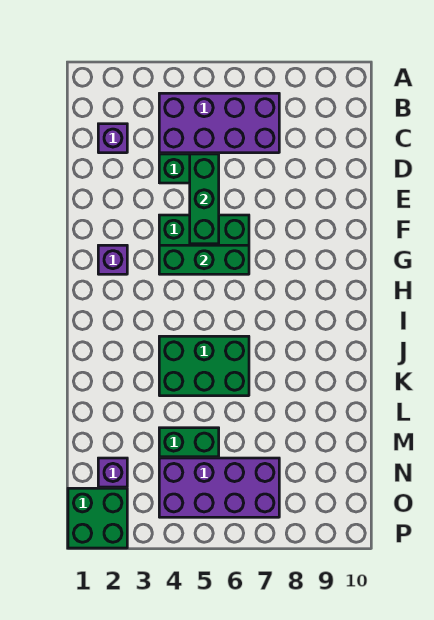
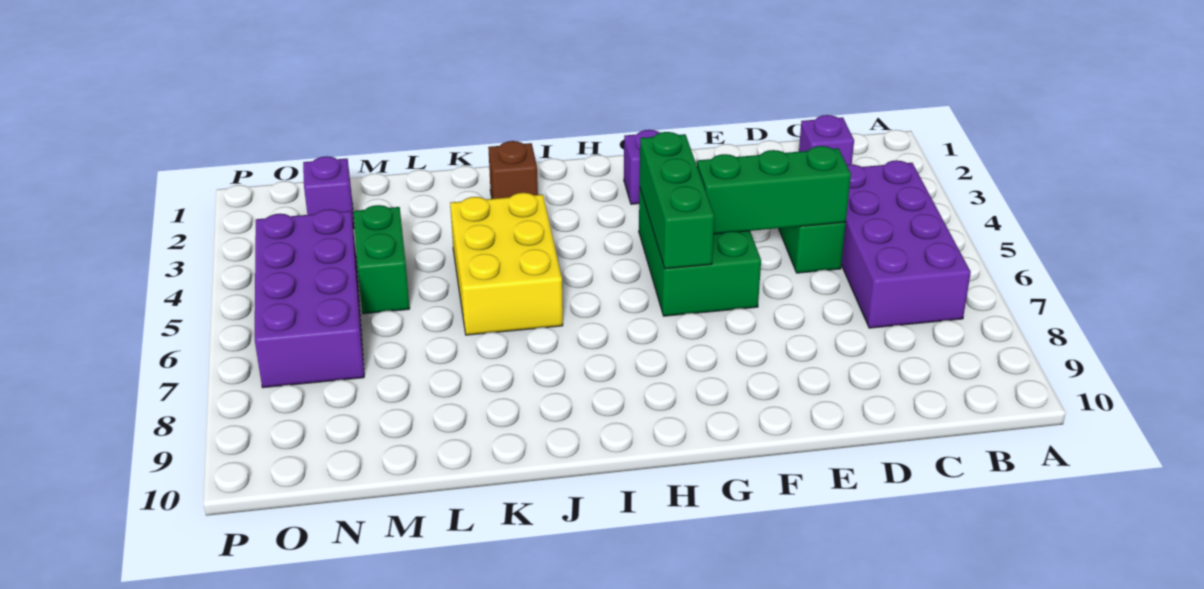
none -> brown 1x1 brick [488,141,538,199]
green 2x3 brick [159,336,249,396] -> yellow 2x3 brick [450,193,563,335]
green 2x2 brick [68,488,127,548] -> none

